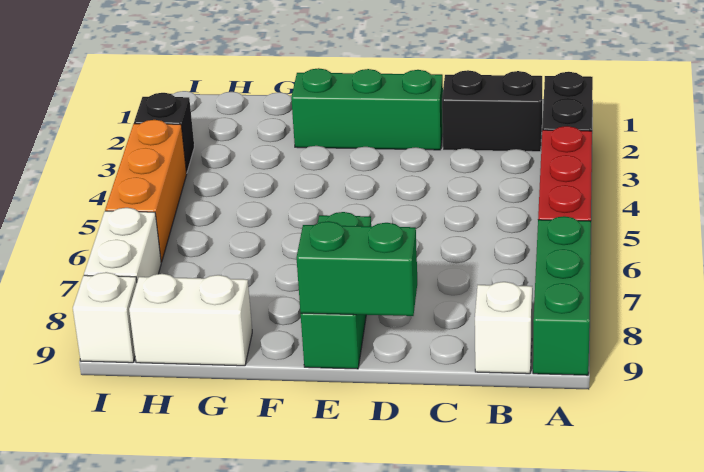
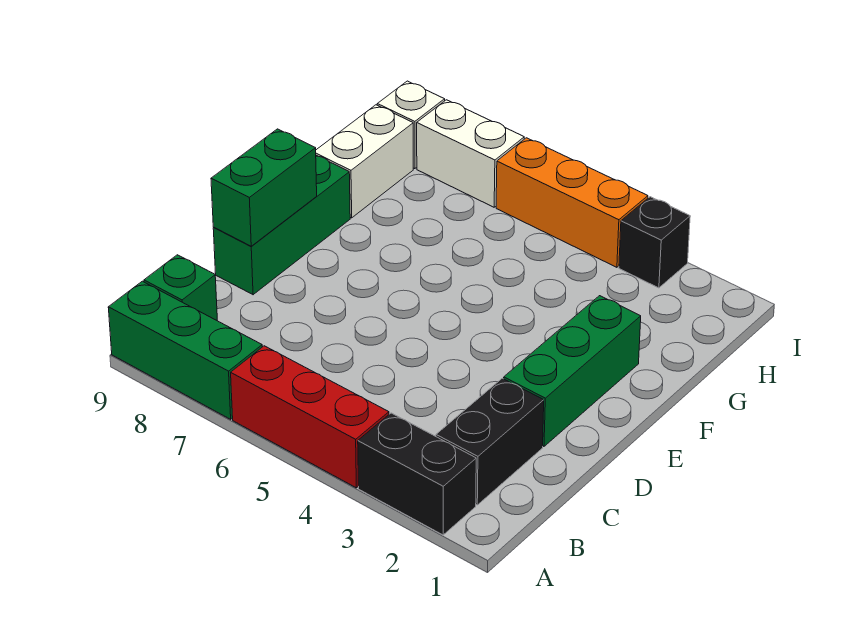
white 1x1 brick [475,282,532,374] -> green 1x1 brick [144,255,217,320]
green 1x3 brick [301,212,371,369] -> green 1x3 brick turned to [213,155,350,295]

